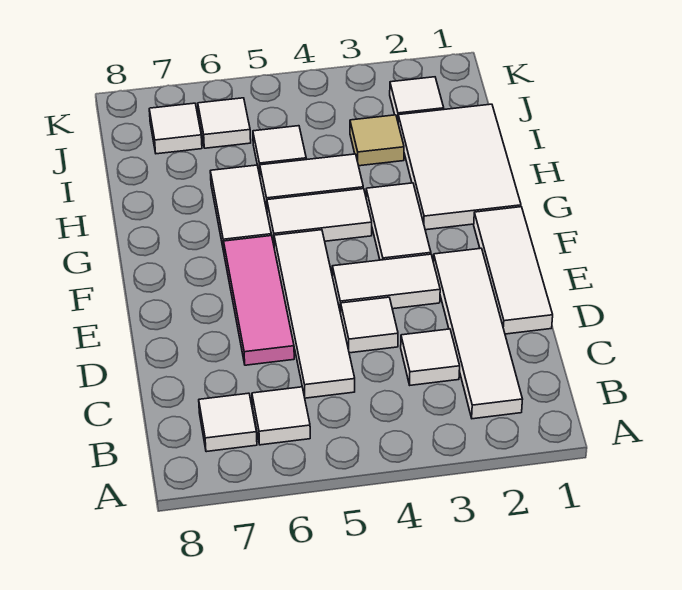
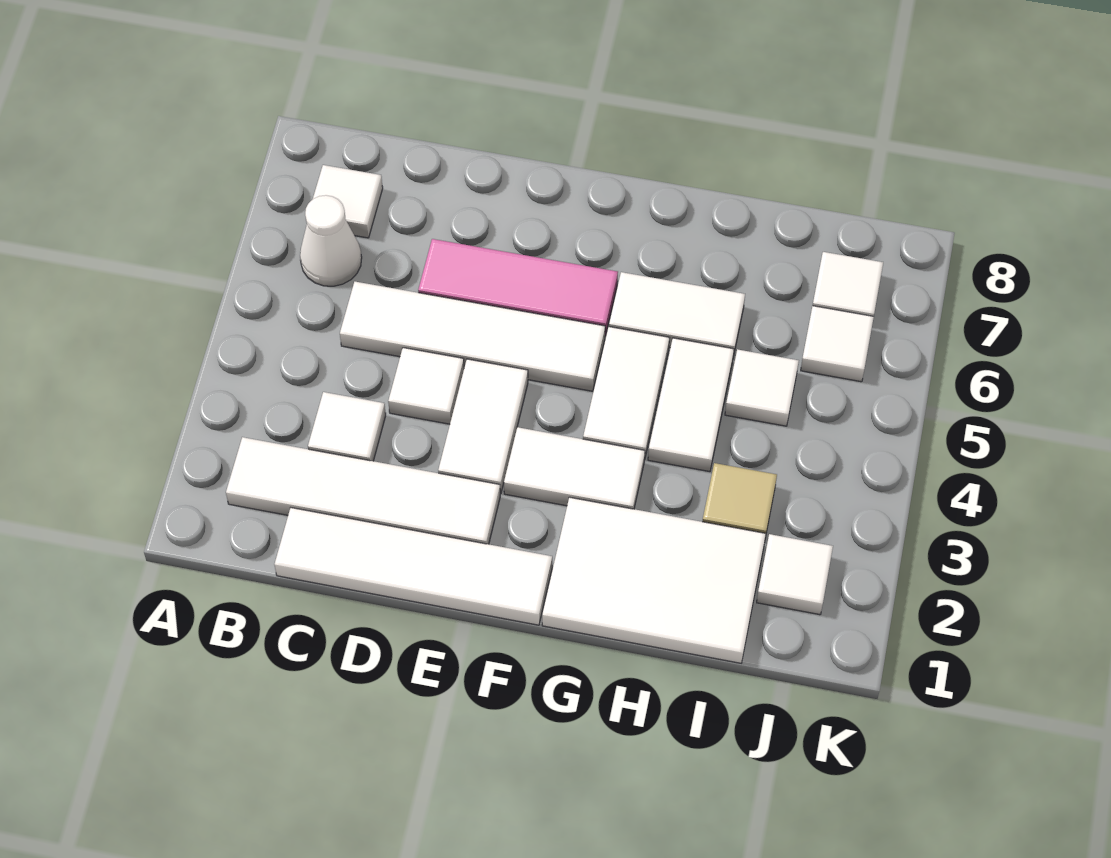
white 1x1 tile [252,387,310,445] -> white 1x1 cone [300,195,362,286]
white 1x3 tile [474,207,553,334] -> white 1x4 tile [274,508,552,625]

